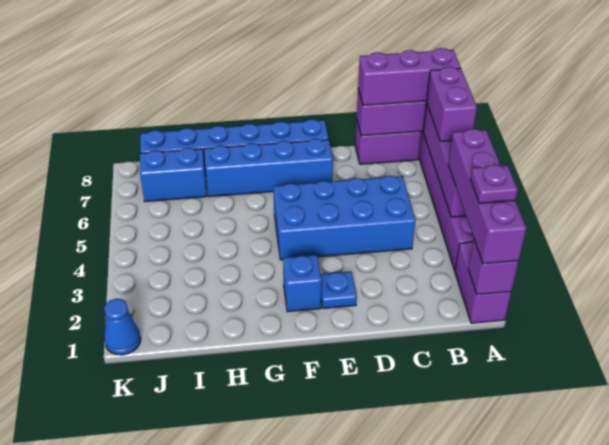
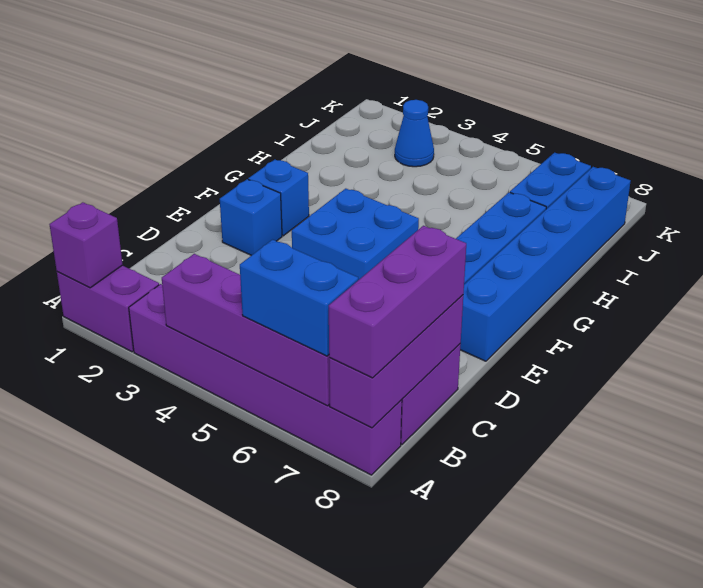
purple 1x4 brick [448,129,526,264] -> none
purple 1x1 plate [470,165,518,203] -> none
purple 1x2 brick [427,67,477,141] -> blue 1x2 brick [240,240,358,356]
blue 2x4 brick [273,176,416,260] -> blue 2x2 brick [292,189,419,280]
blue 1x1 plate [321,272,357,308] -> blue 1x1 brick [220,179,282,255]
blue 1x1 cone [104,299,141,355] -> blue 1x1 cone moved to [395,100,434,167]

